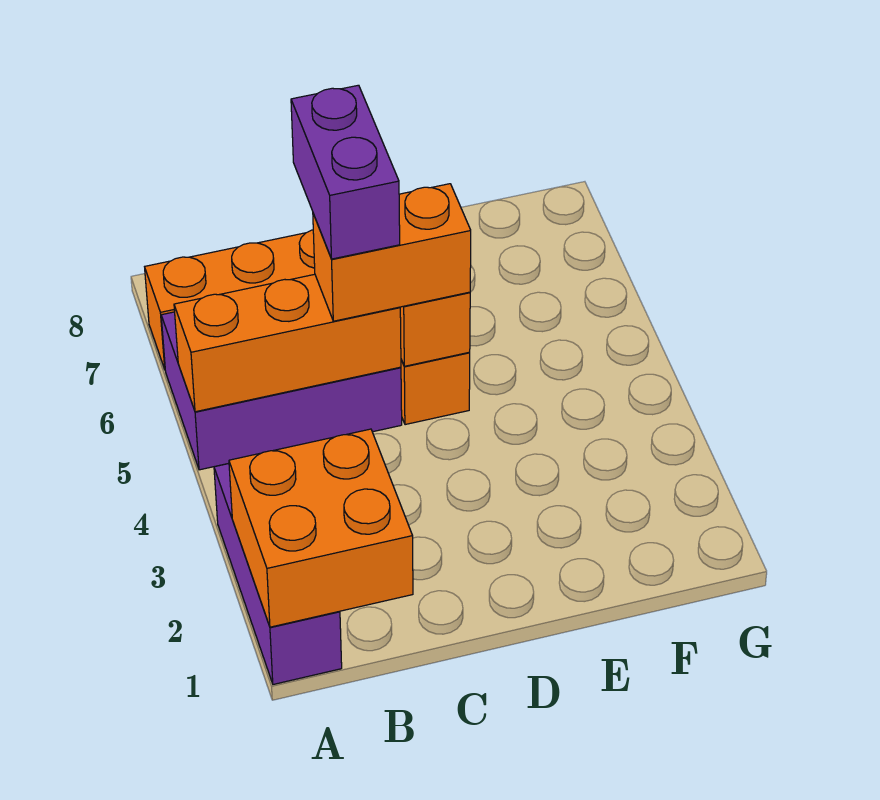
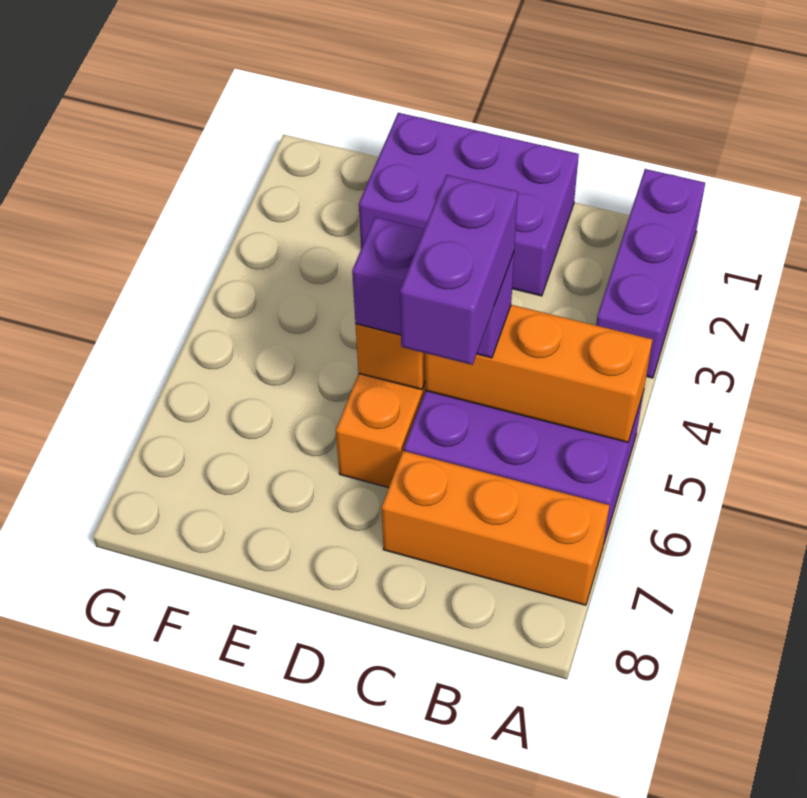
orange 2x2 brick [229,429,413,627] -> none
none -> purple 2x3 brick [359,113,579,296]
orange 1x2 brick [313,184,471,321] -> purple 1x2 brick [352,217,514,358]

